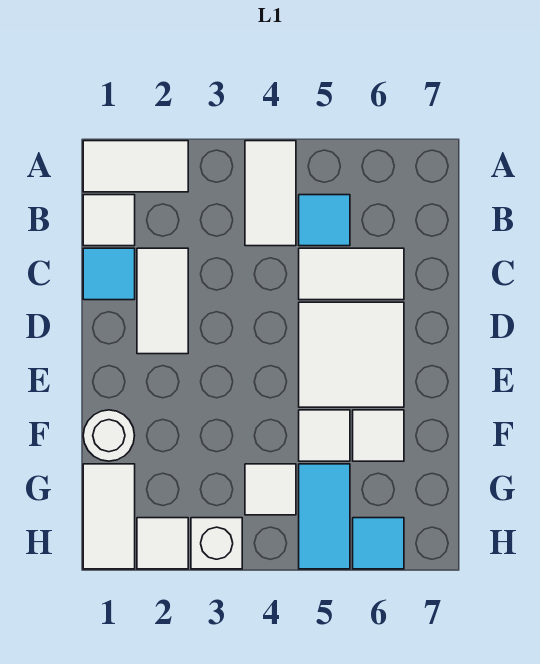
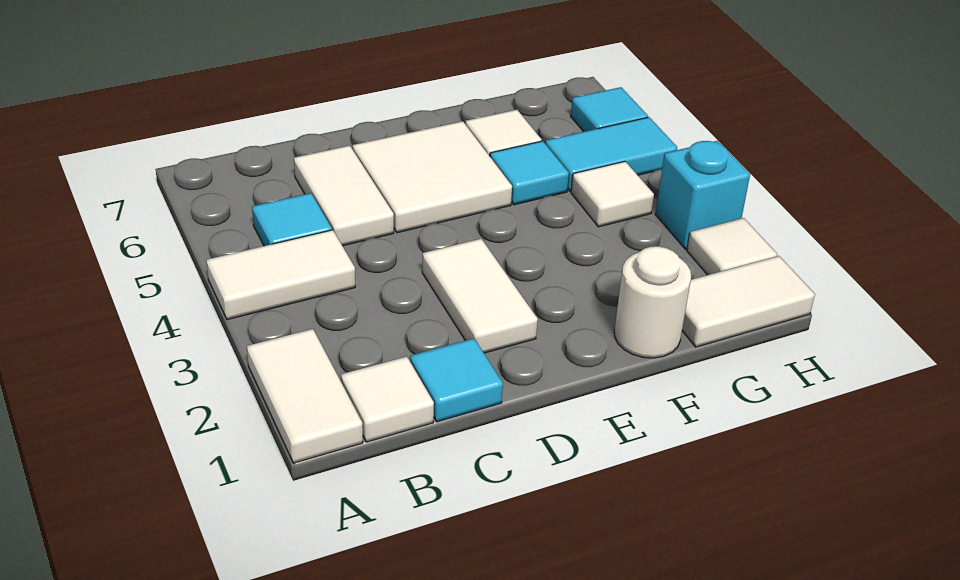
white 1x2 tile [137,248,188,354] -> white 1x2 tile turned to [422,239,538,353]
white 1x1 tile [299,410,350,461] -> cyan 1x1 tile [490,141,569,205]
white 1x1 brick [191,518,242,569] -> cyan 1x1 brick [655,141,750,249]

